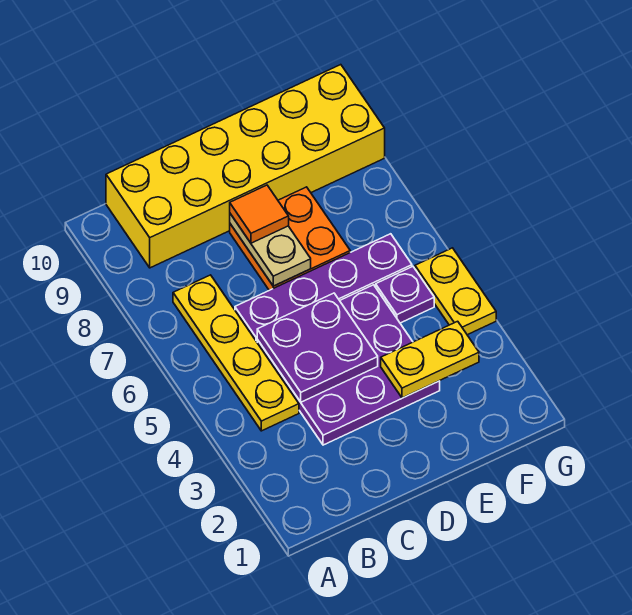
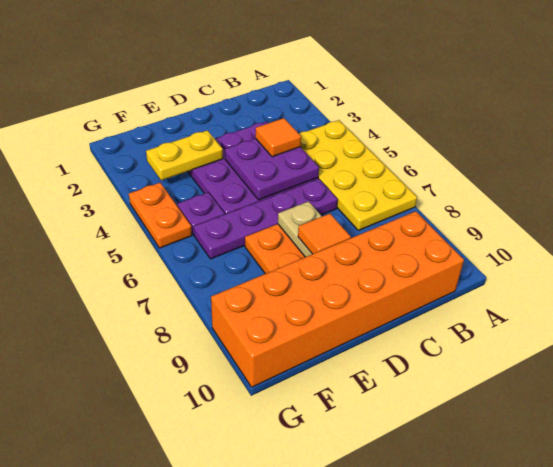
yellow 1x4 plate [173,275,299,431] -> yellow 2x4 plate [299,120,417,231]
yellow 2x6 brick [106,65,385,268] -> orange 2x6 brick [211,211,464,387]
none -> orange 1x1 tile [255,118,301,157]
yellow 1x2 plate [415,248,496,335] -> orange 1x2 plate [129,183,192,248]

